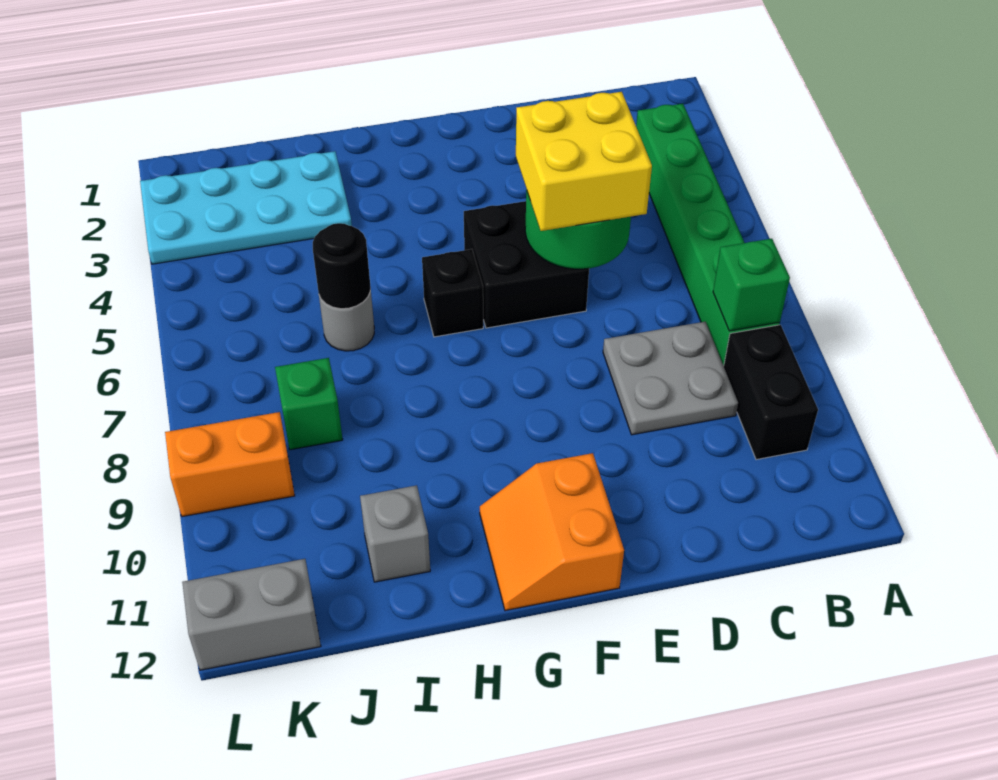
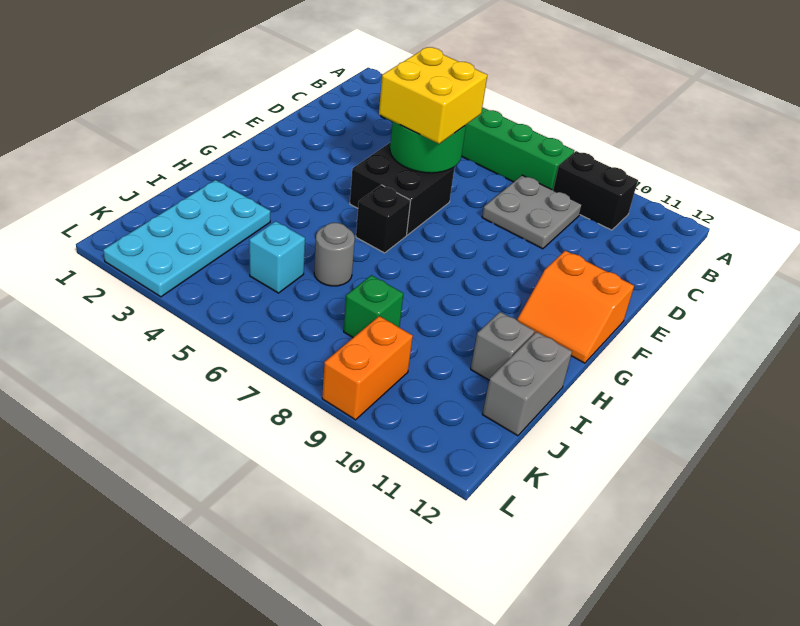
green 1x1 brick [713,239,790,331] -> none
black 1x1 round brick [313,223,370,309] -> none
none -> cyan 1x1 brick [249,221,305,293]
grey 1x2 brick [182,559,321,670] -> grey 1x2 brick moved to [482,332,572,436]

